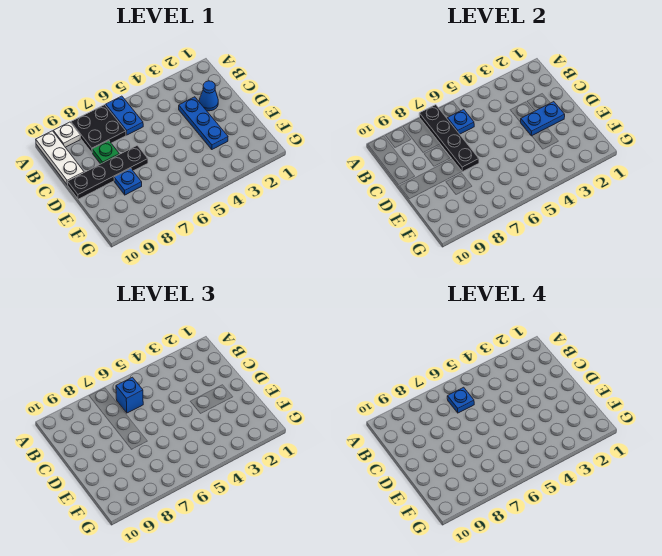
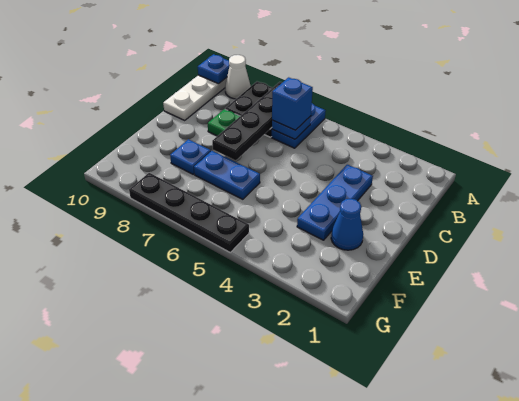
white 1x1 plate [53,122,80,147] -> white 1x1 cone [225,55,251,99]
blue 1x1 plate [447,387,474,413] -> blue 1x1 plate moved to [198,54,229,84]
blue 1x1 cone [199,81,218,111] -> blue 1x1 cone moved to [331,199,363,250]
blue 1x2 plate [521,102,565,136] -> blue 1x2 plate moved to [194,151,260,199]
black 1x4 plate [68,146,148,199] -> black 1x4 plate moved to [129,173,249,252]

